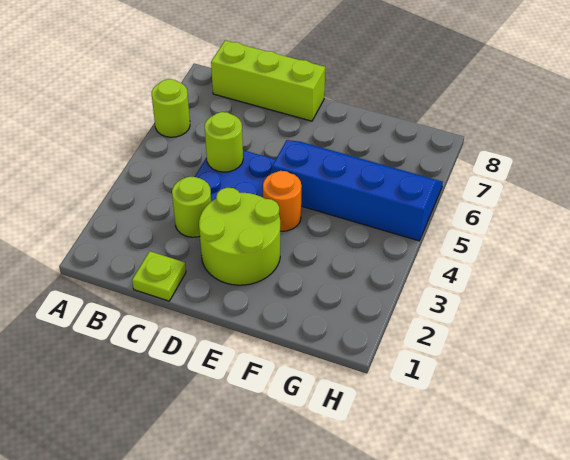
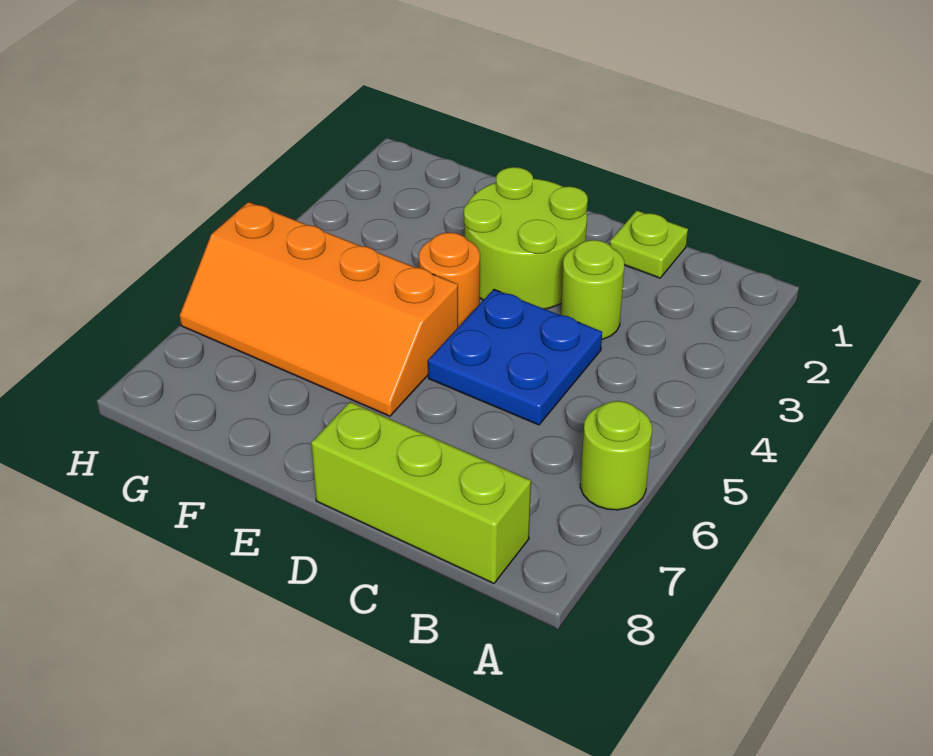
lime 1x1 round brick [205,112,243,172] -> none
blue 2x4 slope [272,140,443,241] -> orange 2x4 slope [180,202,458,416]

